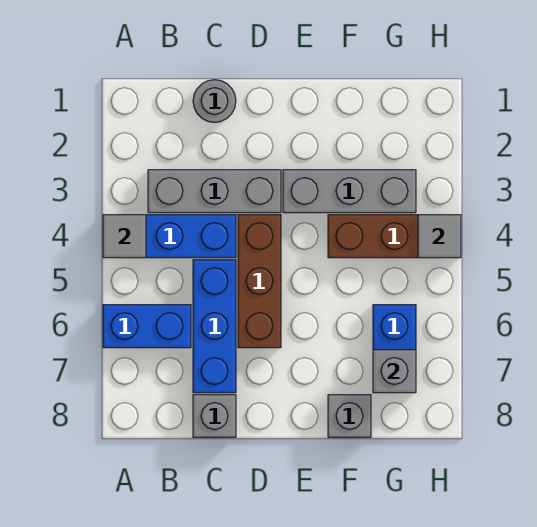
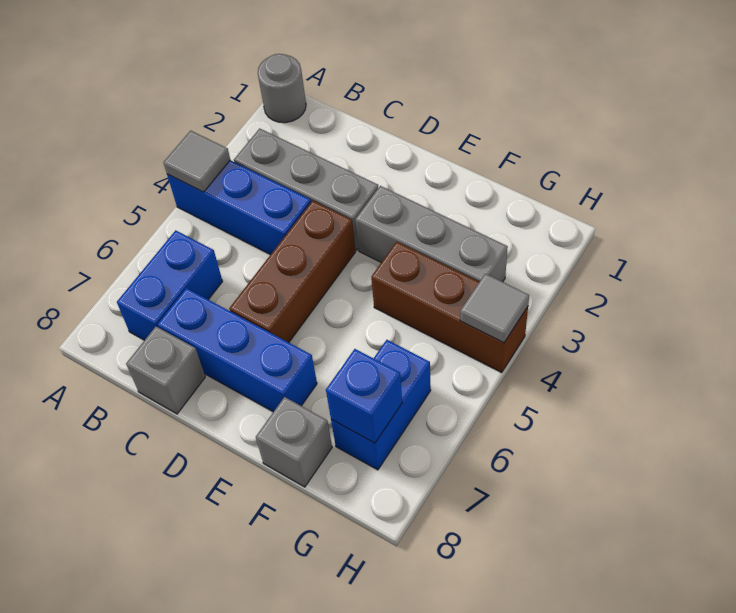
blue 1x2 brick [103,305,191,348] -> blue 1x2 brick turned to [117,230,223,340]
grey 1x1 round brick [193,80,236,122] -> grey 1x1 round brick moved to [258,54,306,123]
blue 1x3 brick [193,260,236,393] -> blue 1x3 brick turned to [158,288,317,412]
grey 1x1 brick [373,350,416,393] -> blue 1x1 brick [326,349,402,443]

